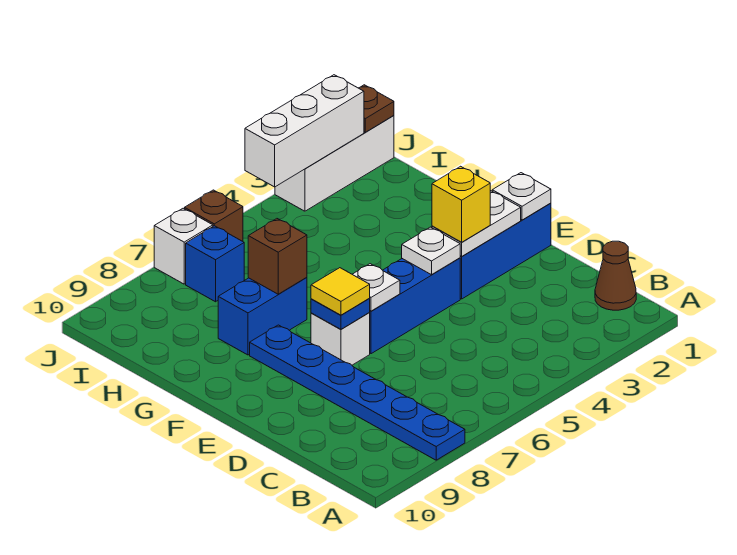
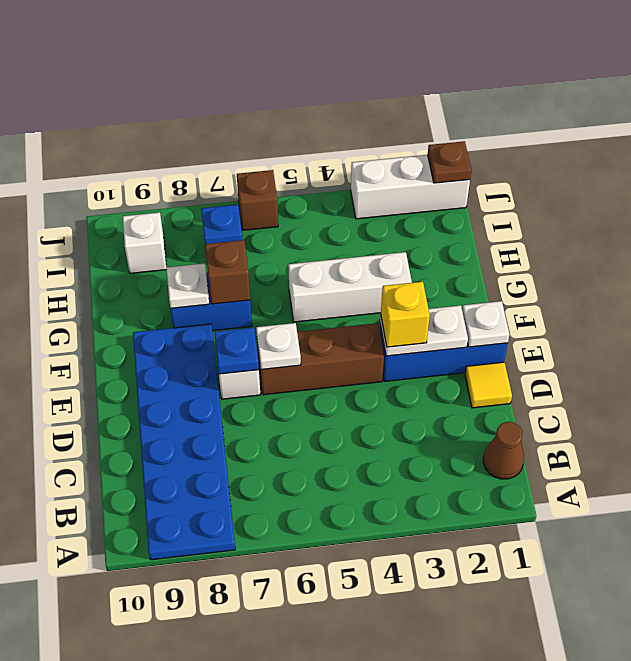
blue 1x6 plate [250,325,465,460] -> blue 2x6 plate [133,324,235,560]
blue 1x3 brick [369,258,460,354] -> brown 1x3 brick [257,323,384,395]
white 1x1 plate [402,227,460,275] -> white 1x1 plate moved to [166,263,209,308]
yellow 1x1 tile [311,268,370,315] -> yellow 1x1 tile moved to [465,362,512,408]
white 1x3 brick [245,75,364,187] -> white 1x3 brick moved to [288,252,412,322]
white 1x1 brick [154,208,213,284] -> white 1x1 brick moved to [123,212,166,273]

